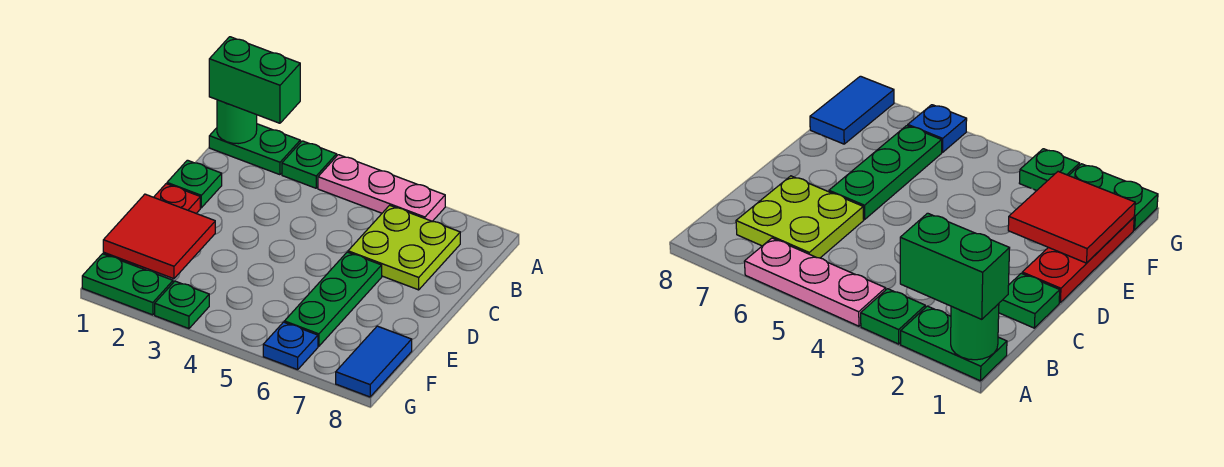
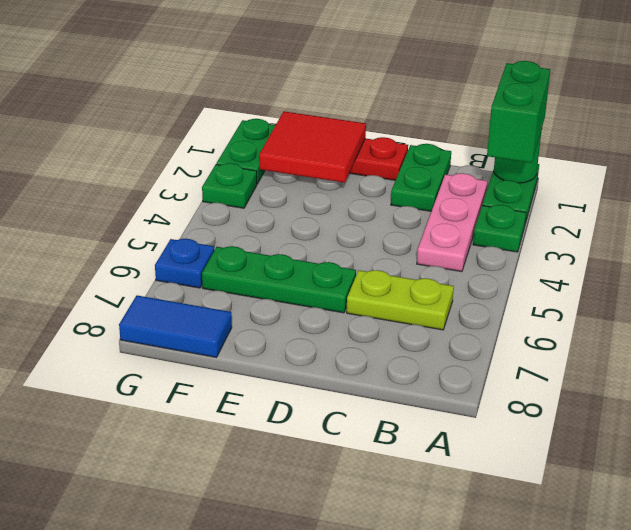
pink 1x3 plate [318,155,445,221] -> pink 1x3 plate moved to [417,173,488,272]
lime 2x2 plate [348,205,460,290] -> lime 1x2 plate [347,270,454,330]
green 1x1 plate [167,160,222,208] -> green 1x2 plate [391,144,451,211]

